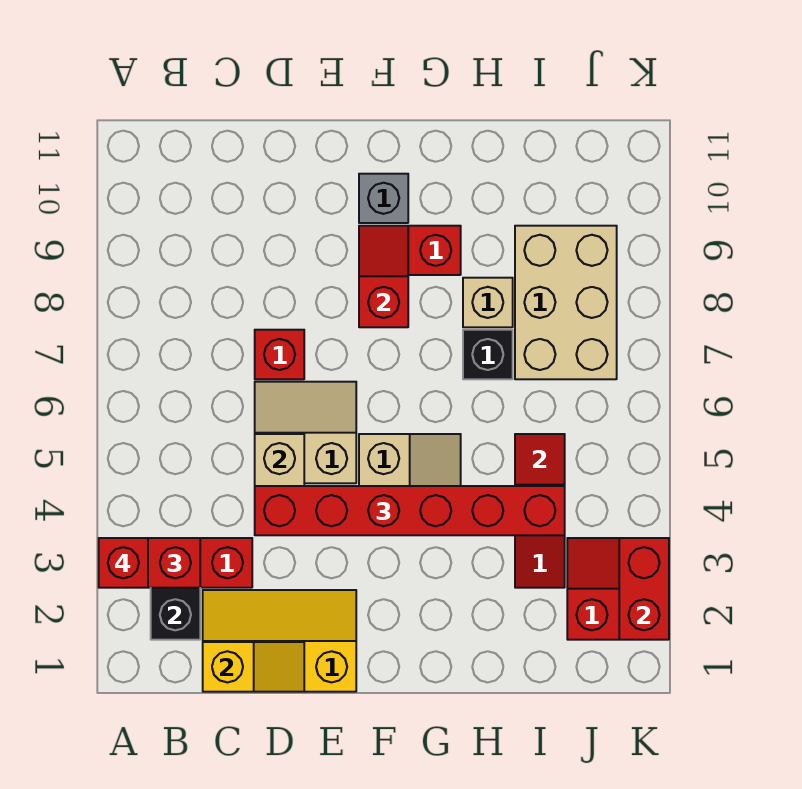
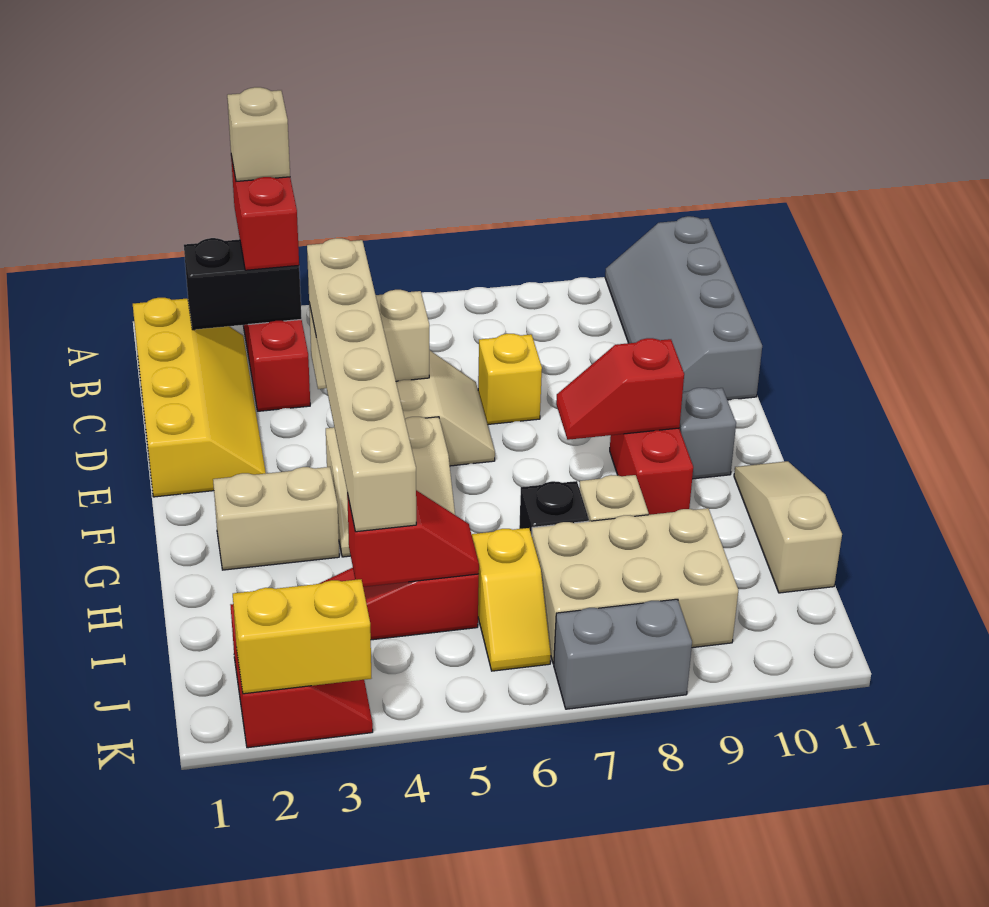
red 1x1 brick [99,538,148,588] -> tan 1x1 brick [227,87,290,181]
none -> grey 2x4 slope [605,216,762,400]
yellow 2x3 slope [203,590,356,692] -> yellow 2x4 slope [133,298,266,497]
yellow 1x2 slope [203,642,304,692] -> yellow 1x2 slope moved to [472,528,551,671]
red 1x6 brick [255,486,565,535] -> tan 1x6 brick [307,238,416,532]
red 1x1 brick [255,330,304,379] -> yellow 1x1 brick [478,334,542,425]
red 1x2 slope [359,226,408,327] -> red 1x2 slope turned to [556,338,684,440]
none -> tan 1x2 brick [213,467,339,570]
none -> tan 1x3 slope [734,461,842,593]
red 1x2 brick [619,538,669,640] -> yellow 1x2 brick [233,579,371,694]
none -> grey 1x2 brick [554,599,692,709]

